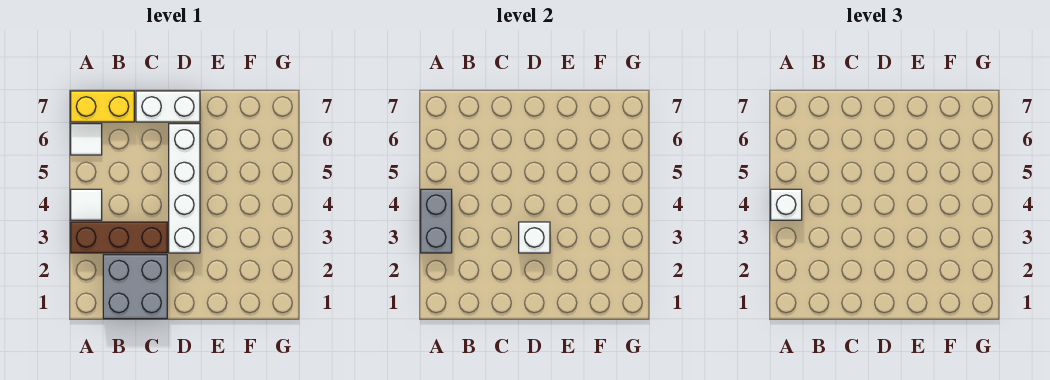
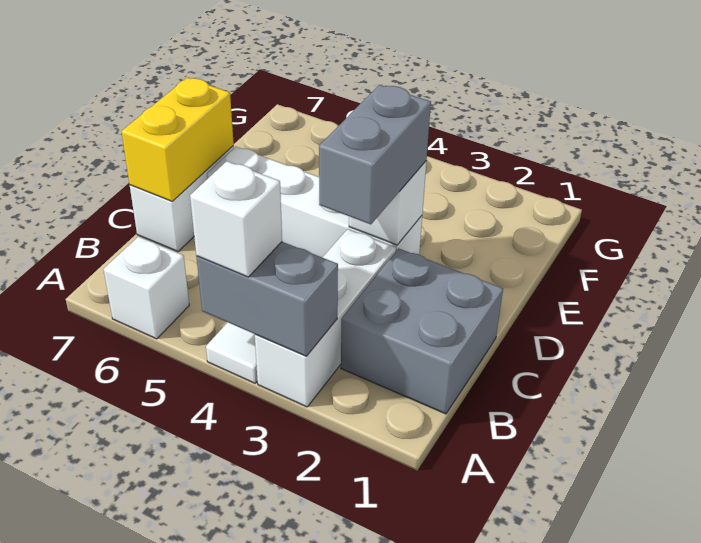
brown 1x3 brick [71,222,167,253] -> white 1x3 brick [255,229,396,407]
white 1x1 tile [71,124,102,155] -> white 1x1 brick [103,237,189,339]
yellow 1x2 brick [71,91,134,122] -> yellow 1x2 brick moved to [121,78,234,201]
none -> grey 1x2 brick [319,85,431,224]

